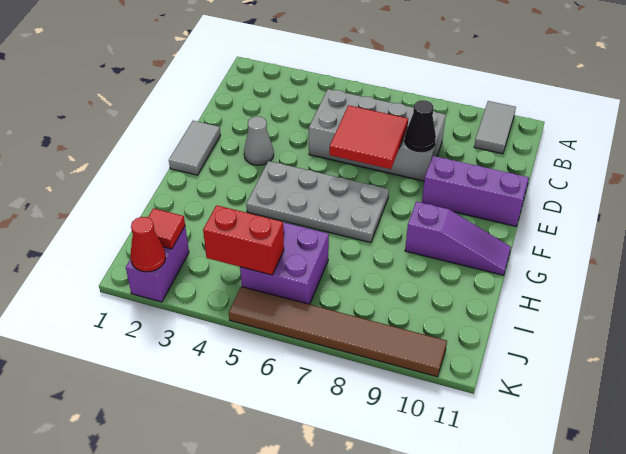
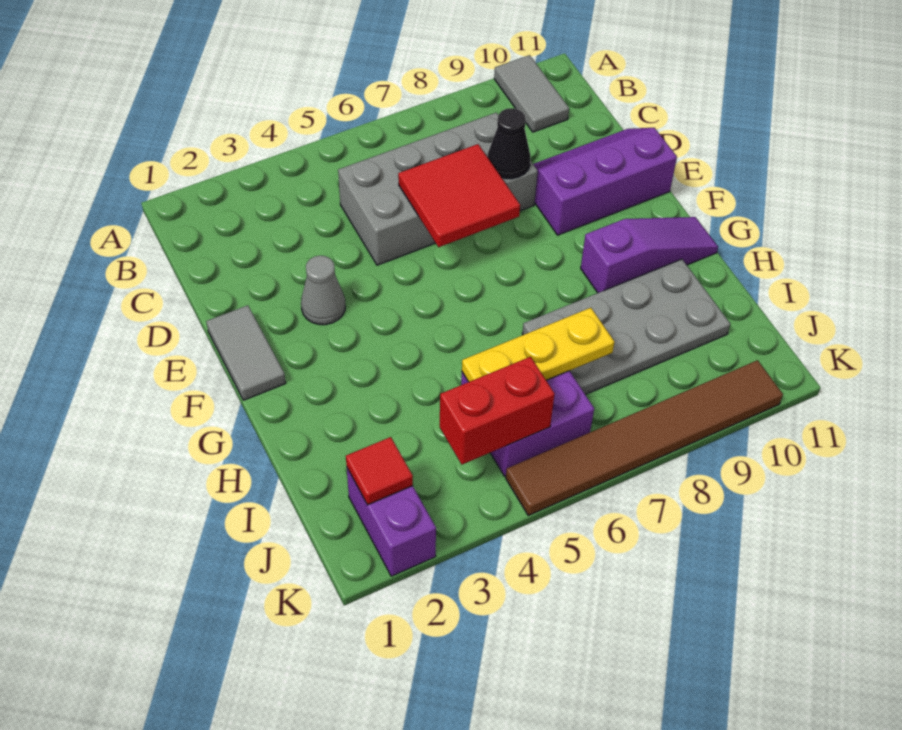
grey 2x4 plate [246,161,389,243] -> grey 2x4 plate moved to [522,259,730,395]
none -> yellow 1x3 plate [462,308,614,382]
red 1x1 cone [130,217,166,272] -> none

